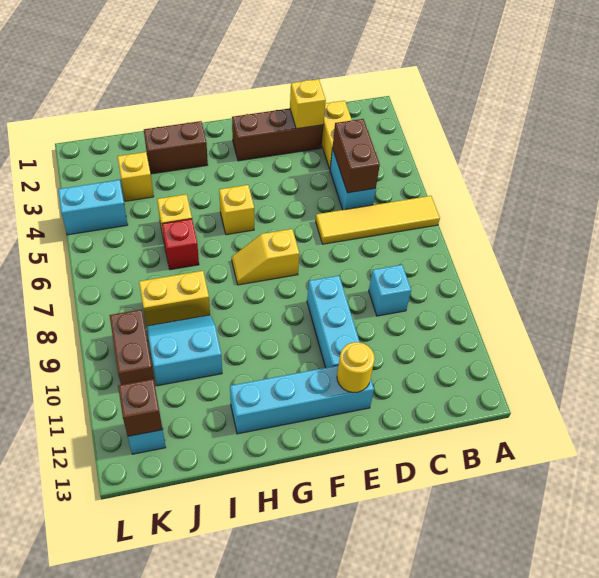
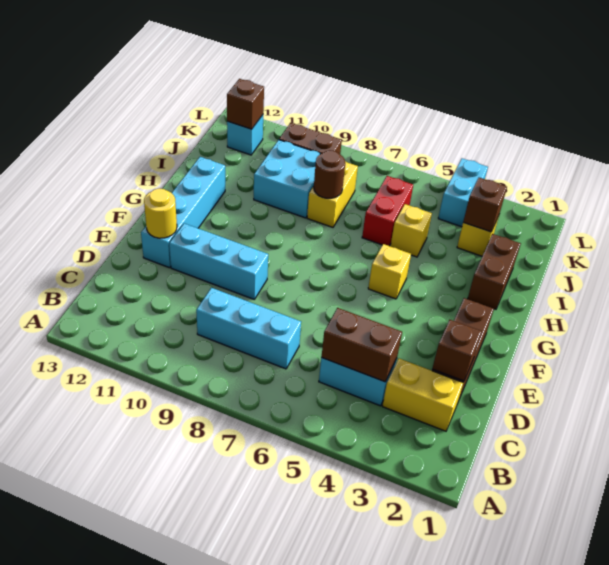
yellow 1x4 tile [316,196,440,244] -> none
cyan 1x1 brick [369,265,411,316] -> cyan 1x3 brick [196,288,301,369]
yellow 1x1 brick [290,79,326,129] -> brown 1x1 brick [432,320,482,381]
yellow 1x2 slope [232,229,299,285] -> none
red 1x1 brick [162,219,199,270] -> red 1x2 brick [362,176,413,246]
none -> brown 1x1 round brick [314,150,345,198]
cyan 2x2 slope [147,315,222,386] -> cyan 2x2 brick [254,140,320,218]
none -> brown 1x1 brick [463,178,507,232]

